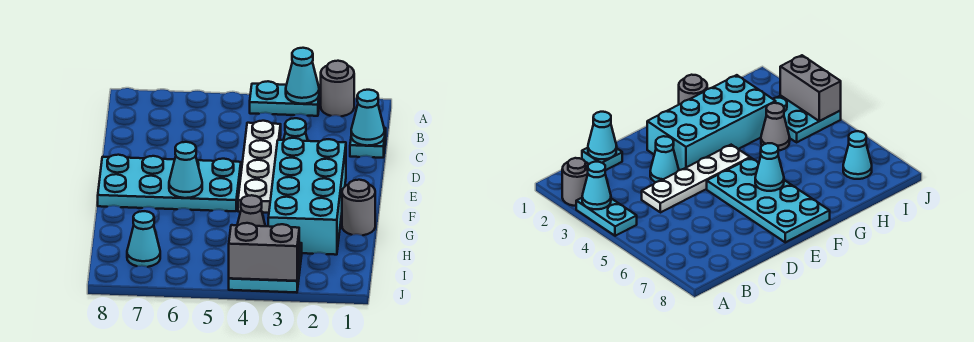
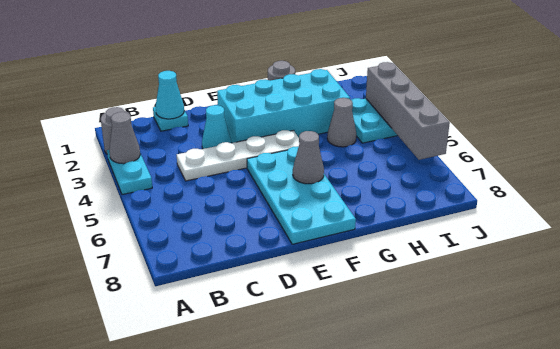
cyan 1x1 cone [286,48,319,104] -> grey 1x1 cone [109,112,140,164]
cyan 1x1 cone [169,142,202,198] -> grey 1x1 cone [293,131,324,184]
cyan 1x1 cone [127,211,160,267] -> none
grey 1x2 brick [229,223,299,281] -> grey 1x4 brick [366,62,450,160]

